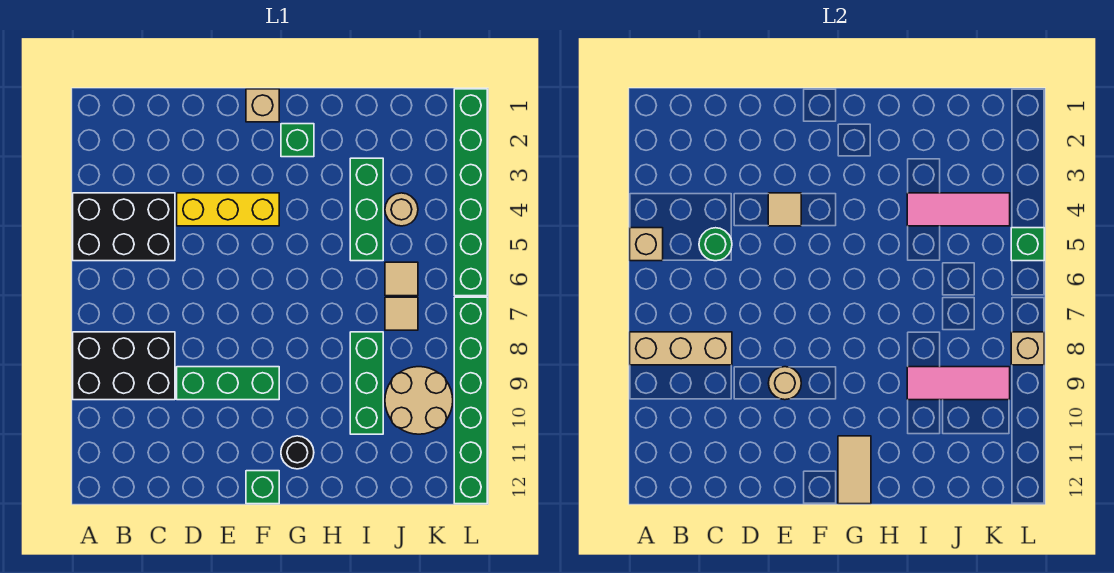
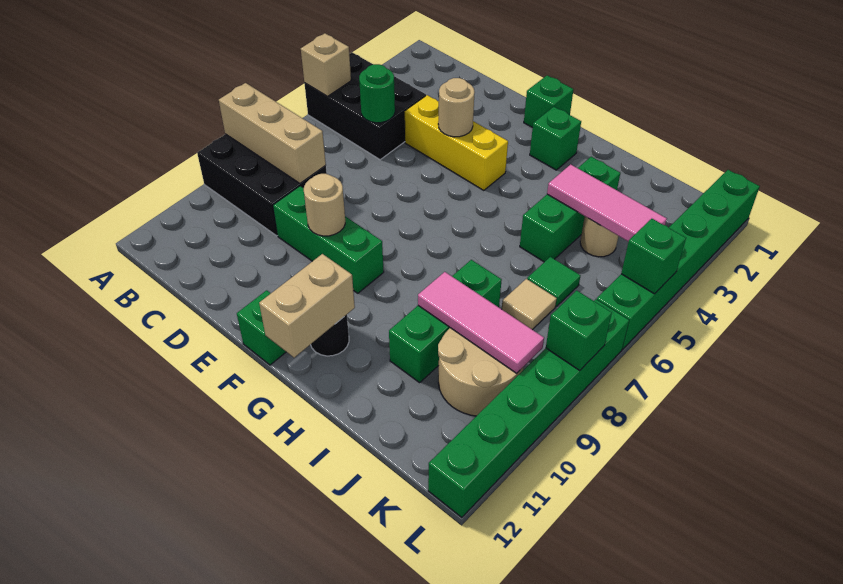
tan 1x1 tile [768,193,801,226] -> tan 1x1 round brick [438,78,475,137]
tan 1x1 brick [246,89,279,122] -> green 1x1 brick [524,75,574,128]
tan 1x2 tile [838,436,871,504] -> tan 1x2 brick [259,254,355,358]
tan 1x1 tile [385,262,418,296] -> green 1x1 tile [527,257,580,307]
tan 1x1 brick [1011,332,1044,365] -> green 1x1 brick [546,290,612,371]

